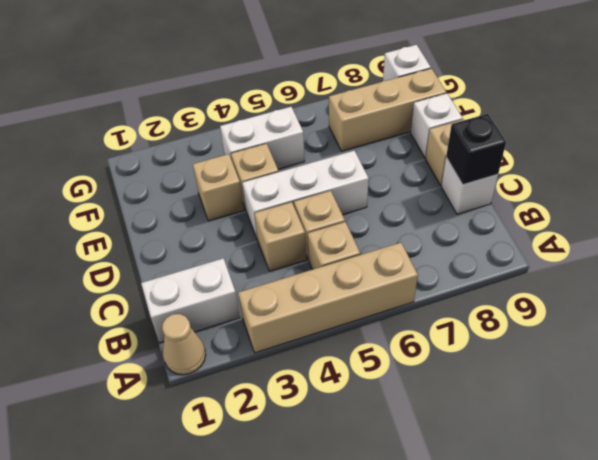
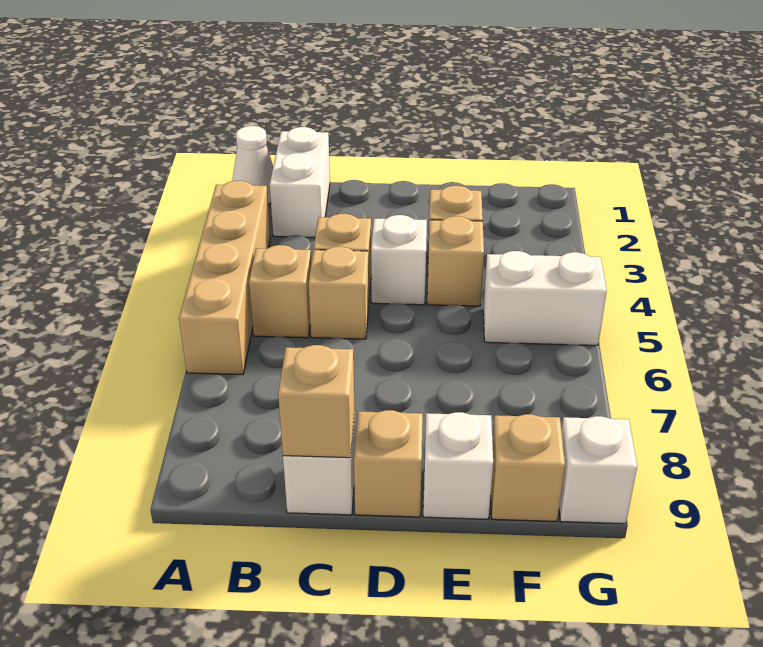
tan 1x1 cone [162,314,206,375] -> white 1x1 cone [232,126,273,204]
black 1x1 brick [446,114,506,185] -> tan 1x1 brick [278,345,355,458]
white 1x3 brick [242,151,369,240] -> white 1x1 brick [371,215,427,305]
white 1x2 brick [220,107,305,169] -> white 1x2 brick turned to [483,251,607,345]
tan 1x3 brick [329,68,446,151] -> tan 1x1 brick [491,414,565,521]

